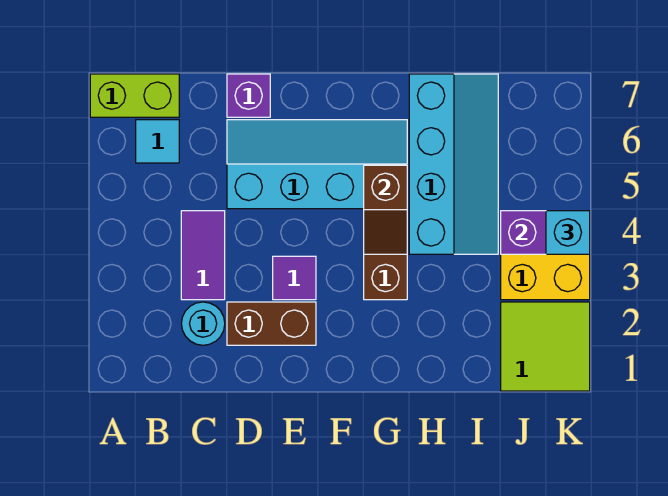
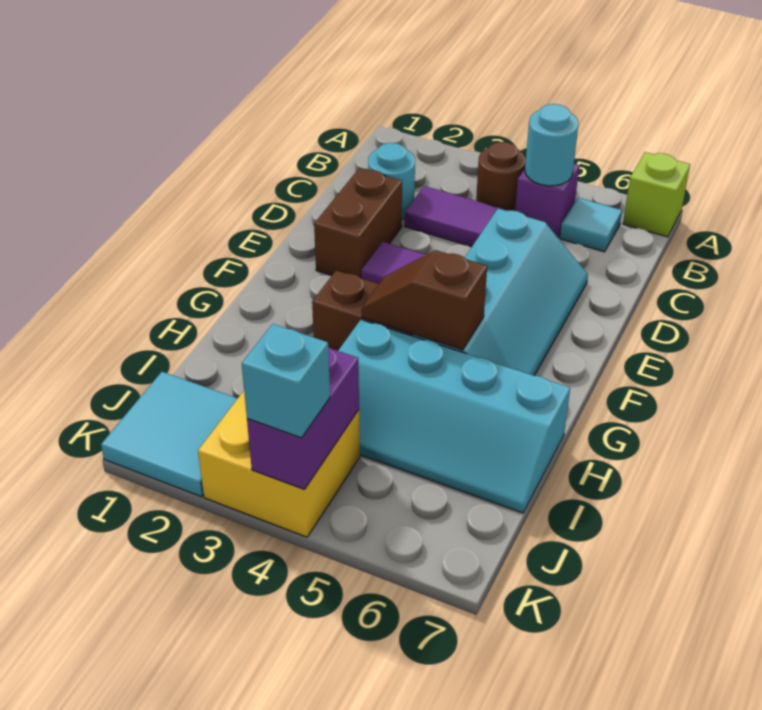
lime 1x2 brick [90,74,179,117] -> lime 1x1 brick [623,152,690,237]
none -> brown 1x1 round brick [476,142,526,211]
none -> cyan 1x1 round brick [525,104,578,186]
purple 1x1 brick [227,74,270,117] -> purple 1x1 brick moved to [515,164,579,237]
lime 2x2 tile [501,302,590,391] -> cyan 2x2 tile [101,372,238,497]

